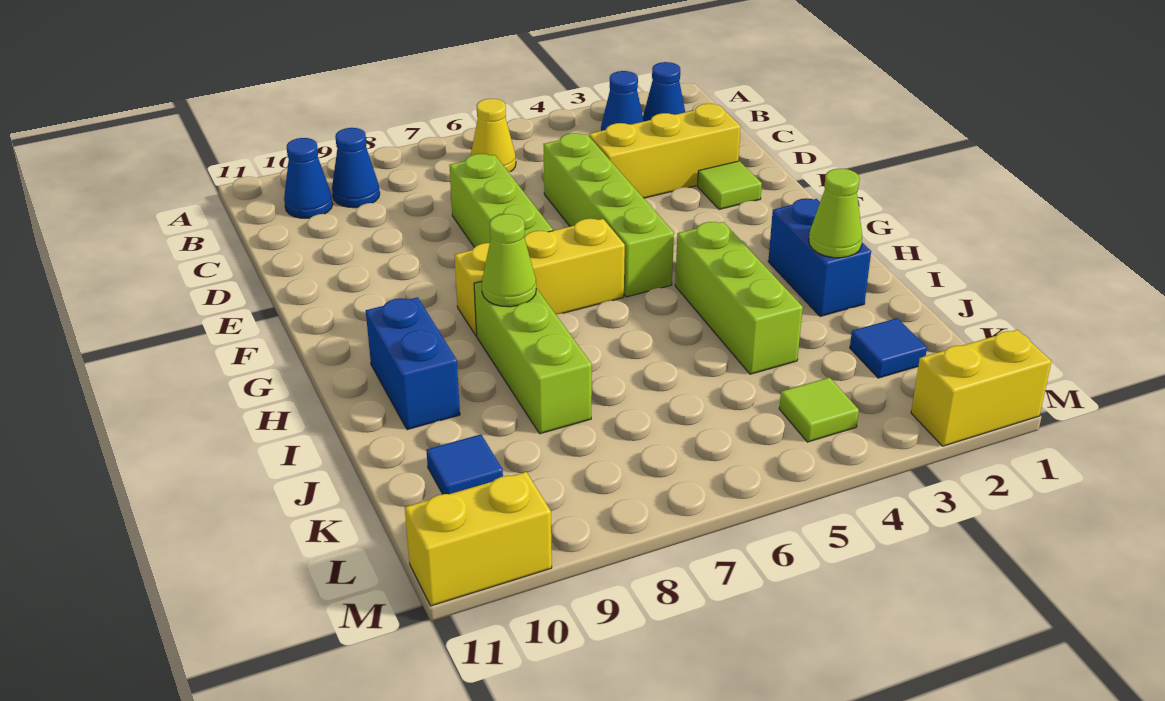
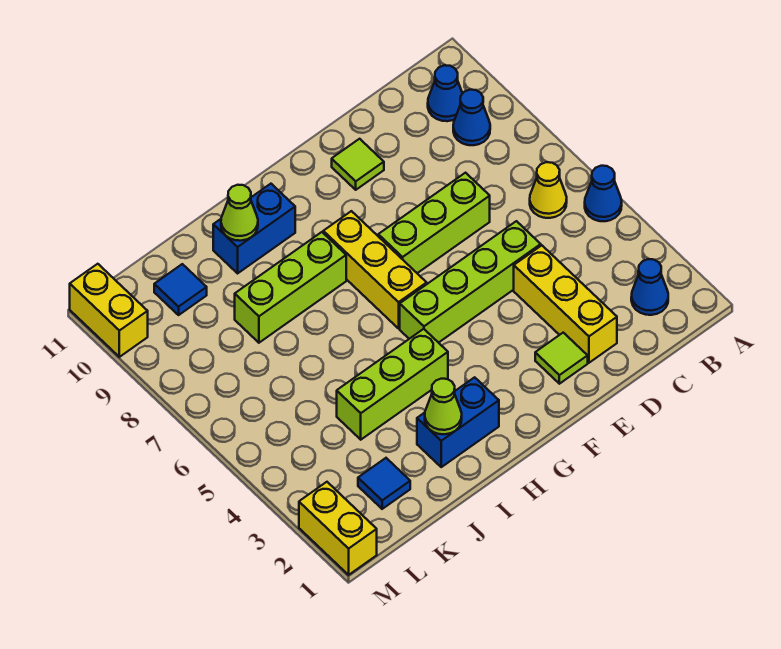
blue 1x1 cone [601,71,644,131] -> blue 1x1 cone moved to [585,166,622,221]
lime 1x1 cone [482,214,536,307] -> lime 1x1 cone moved to [221,185,258,241]
lime 1x1 tile [779,377,859,442] -> lime 1x1 tile moved to [332,139,384,190]

